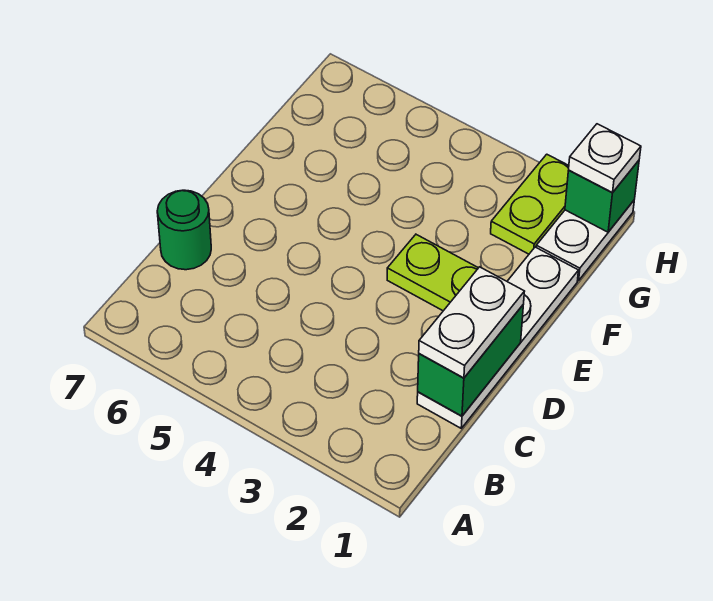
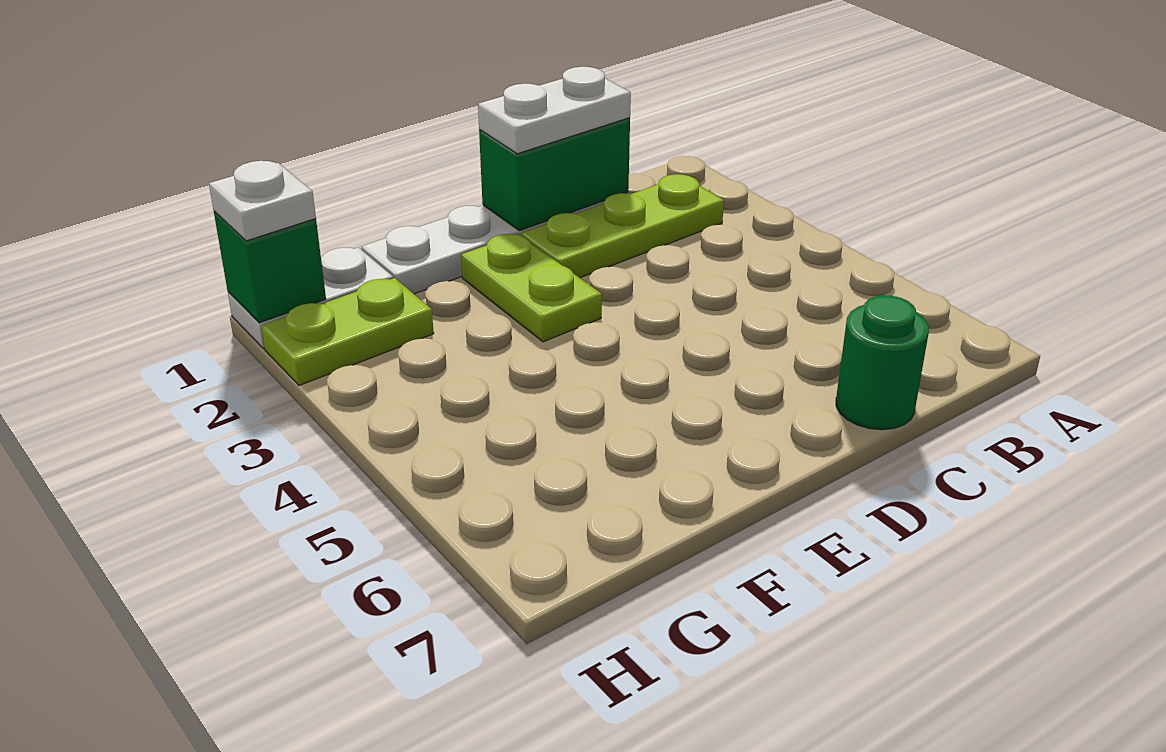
none -> lime 1x3 plate [521,174,724,278]

